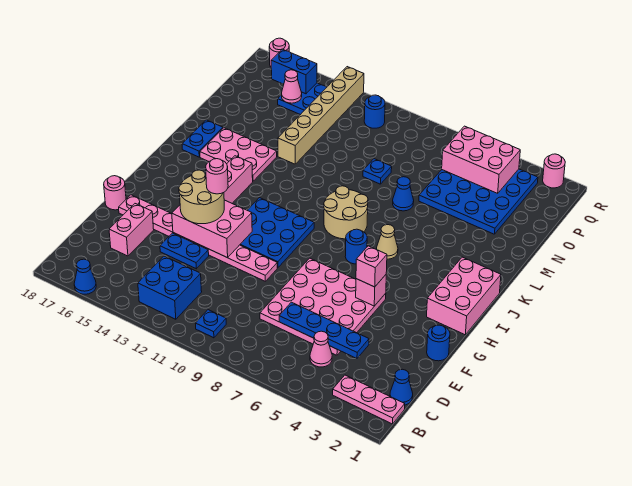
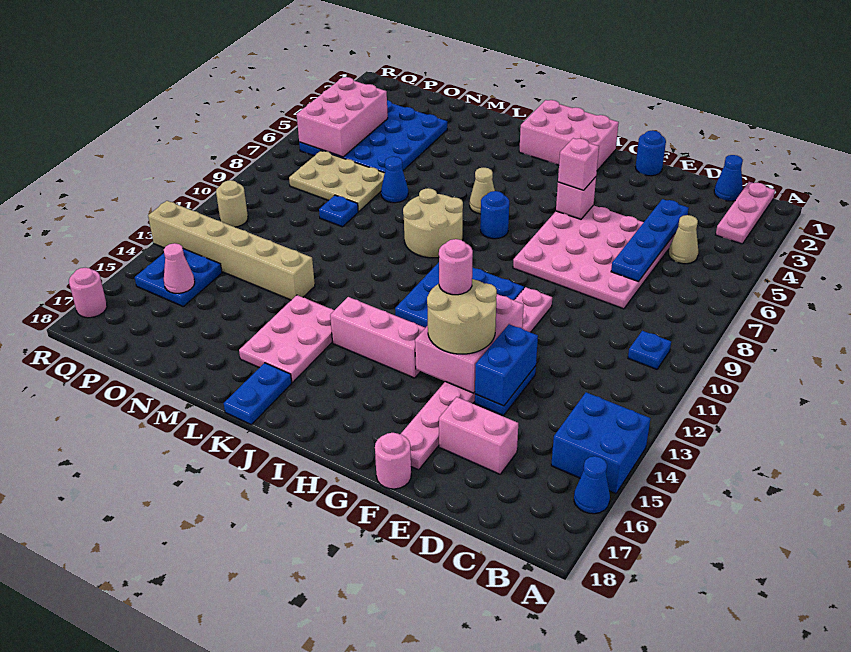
blue 2x2 brick [138,256,202,319] -> blue 2x2 brick moved to [551,392,650,494]
pink 1x1 cone [310,331,332,367] -> tan 1x1 cone [669,215,698,264]
blue 1x2 plate [182,120,223,157] -> blue 1x2 plate turned to [224,363,292,424]
none -> tan 2x3 plate [289,151,385,212]
blue 1x1 round brick [364,95,385,128] -> tan 1x1 round brick [216,180,248,227]
blue 1x2 brick [271,49,317,94] -> blue 1x2 brick moved to [475,324,538,406]
pink 1x1 round brick [543,154,565,188] -> none

